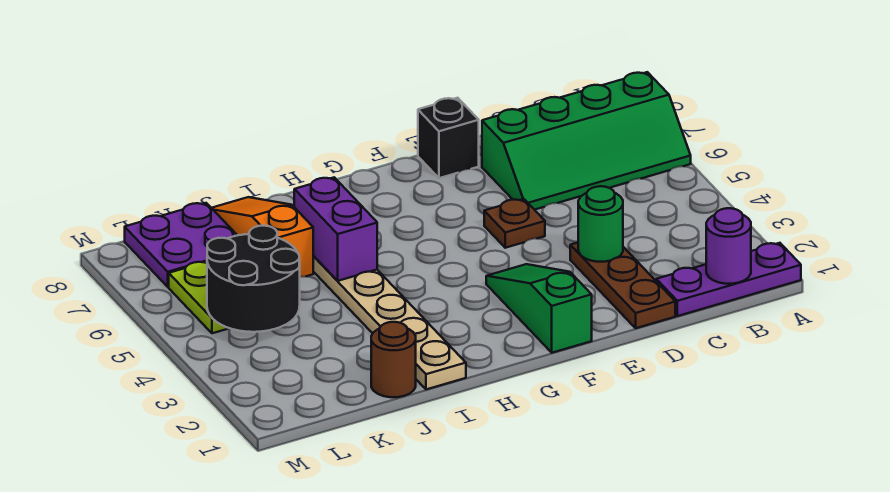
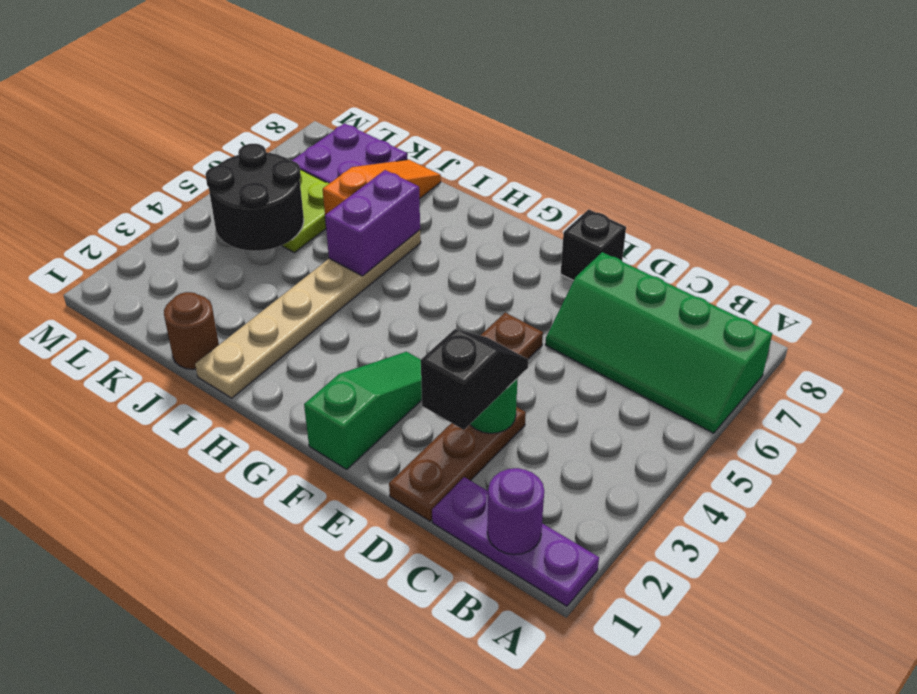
none -> black 1x2 slope [421,329,528,430]

